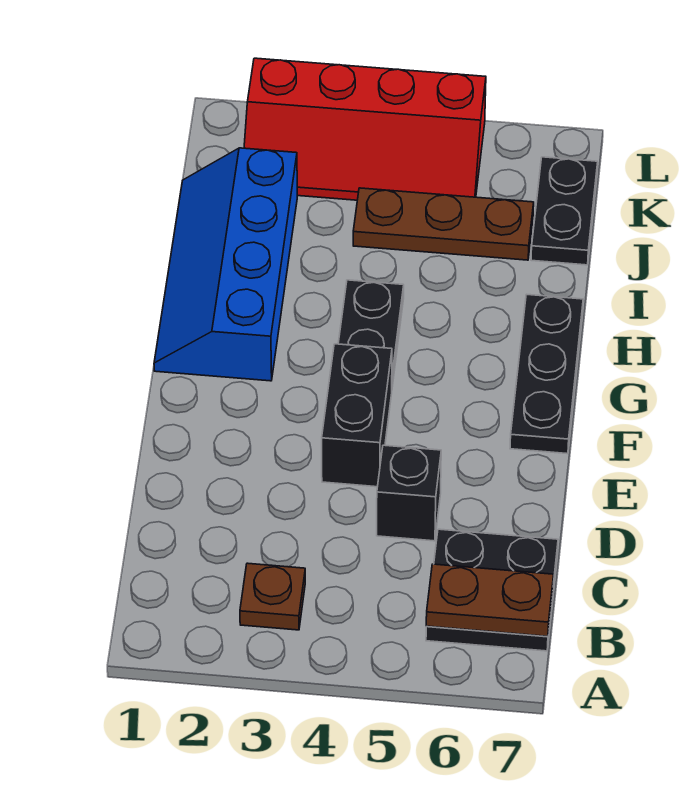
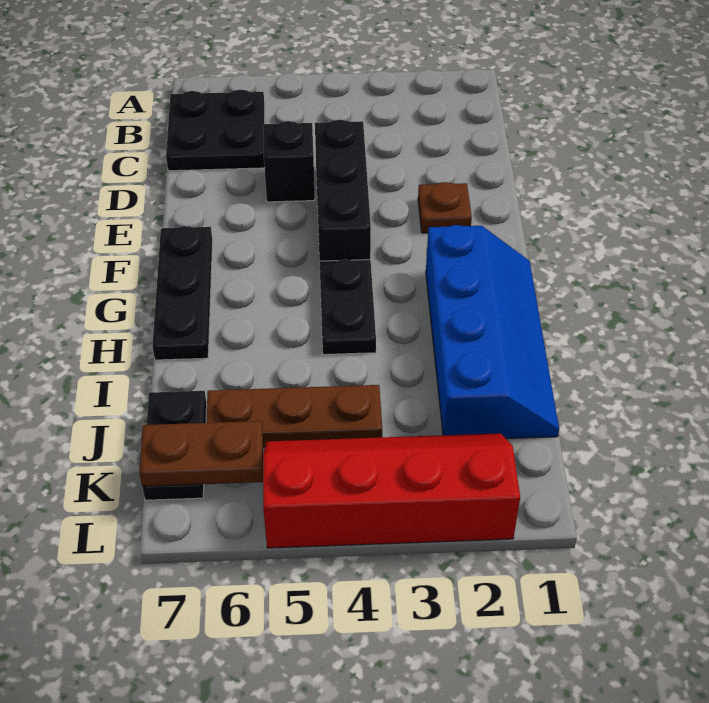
brown 1x1 plate [240,563,305,630] -> brown 1x1 plate moved to [418,182,472,233]
brown 1x2 plate [426,564,554,636] -> brown 1x2 plate moved to [139,421,263,487]
black 1x2 brick [322,344,392,487] -> black 1x3 brick [315,120,371,262]

